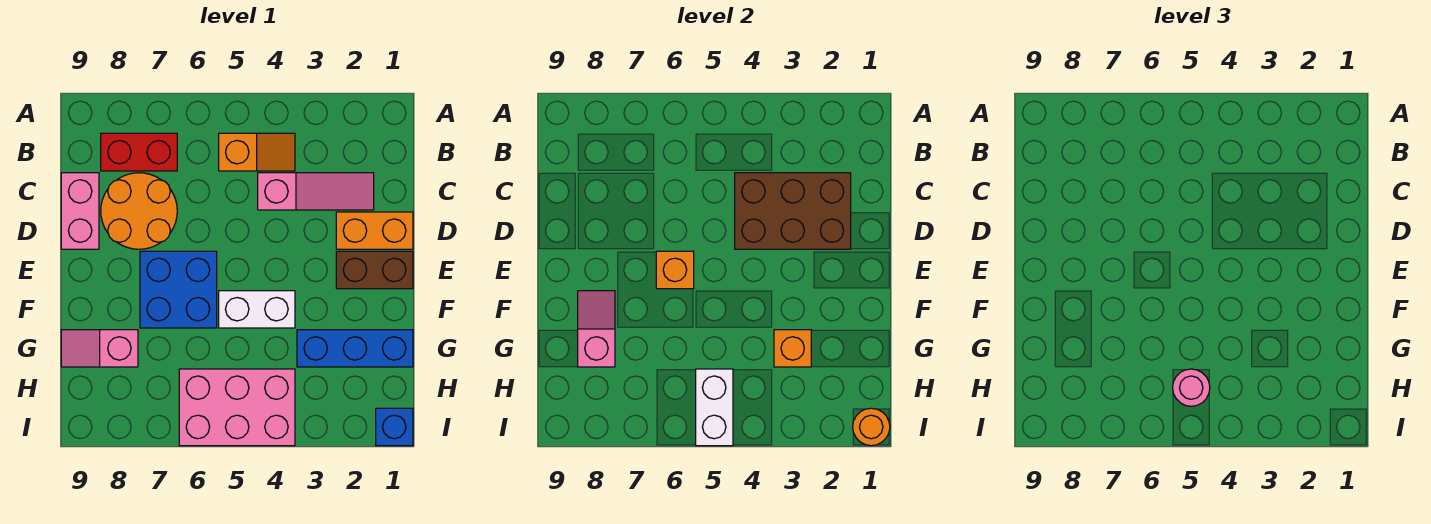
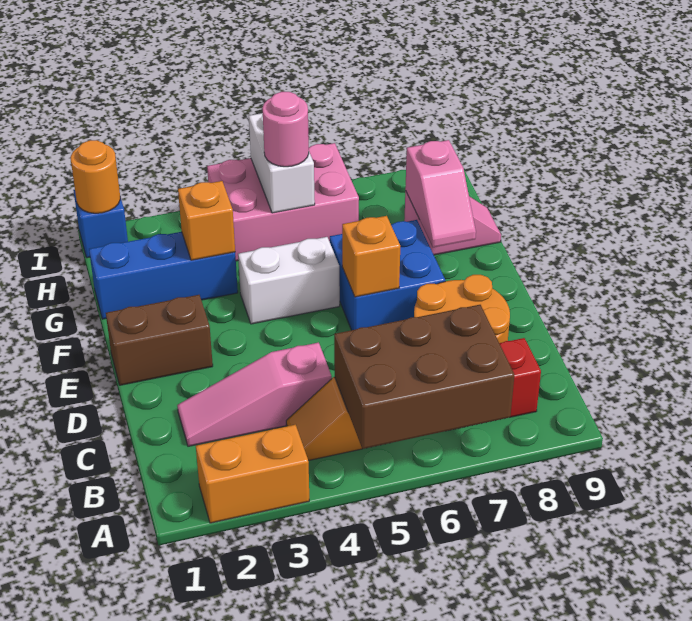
brown 2x3 brick [735,173,851,249] -> brown 2x3 brick moved to [334,305,514,449]
pink 1x2 brick [61,173,99,249] -> none
orange 1x2 brick [336,212,413,249] -> orange 1x2 brick moved to [196,425,309,523]

